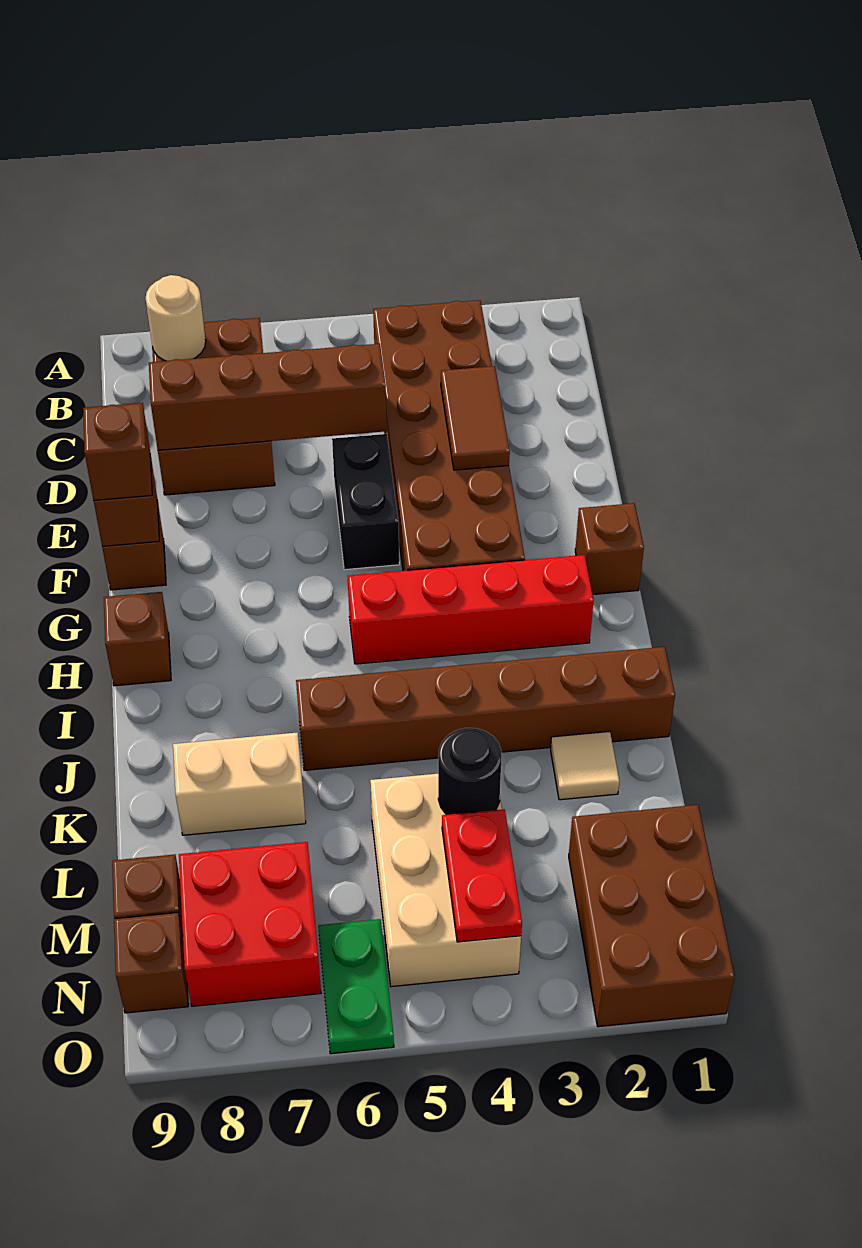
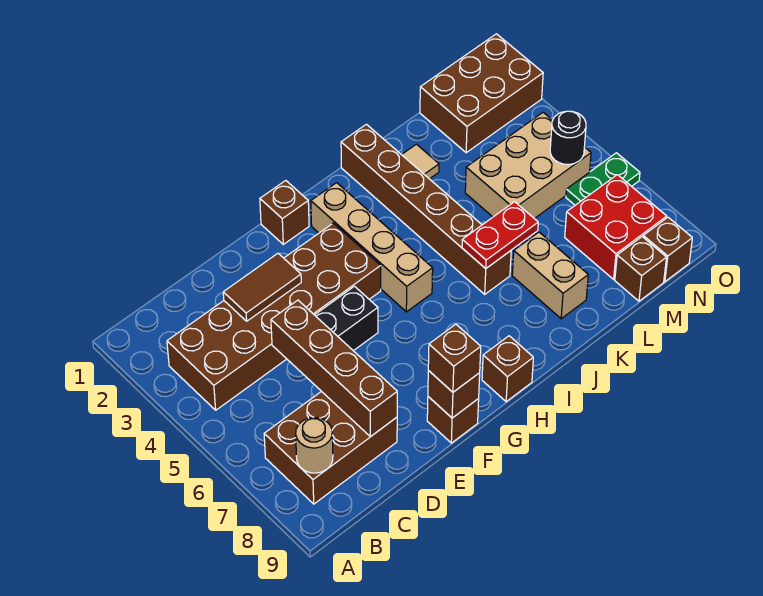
red 1x4 brick [348,555,594,664] -> tan 1x4 brick [311,183,433,312]
black 1x1 round brick [438,728,502,815] -> black 1x1 round brick moved to [550,111,586,165]
red 1x2 plate [442,809,522,942] -> red 1x2 plate moved to [462,202,538,268]

